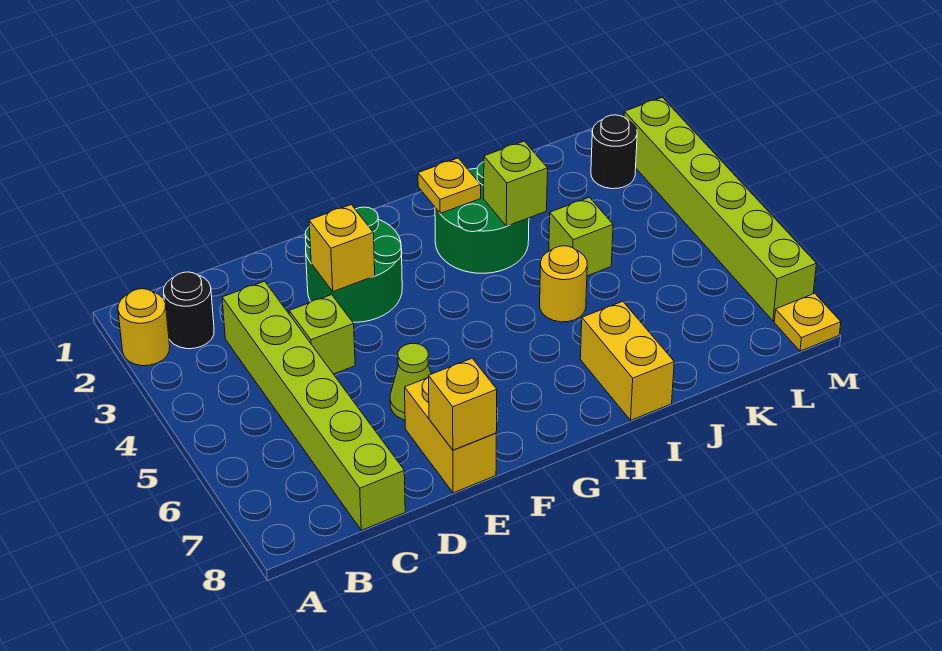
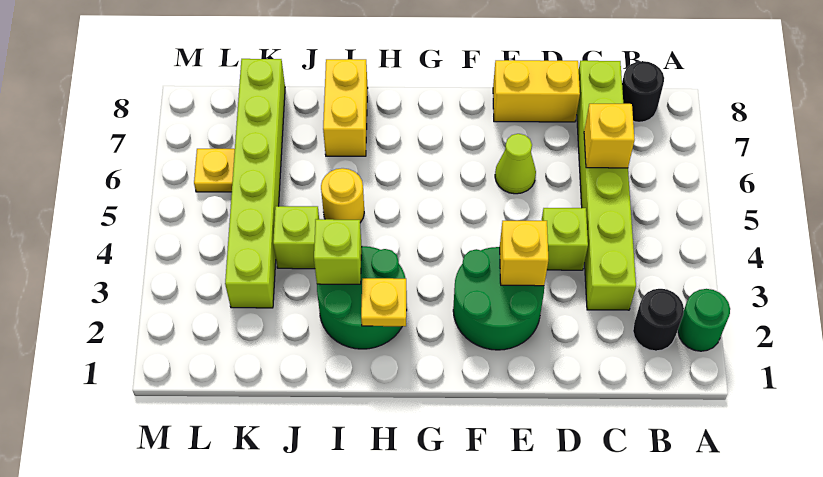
yellow 1x1 round brick [118,289,170,366] -> green 1x1 round brick [678,289,730,351]
yellow 1x2 brick [405,377,496,493] -> yellow 1x2 brick turned to [493,60,580,122]
yellow 1x1 brick [428,358,497,450] -> yellow 1x1 brick moved to [584,104,635,168]
black 1x1 round brick [591,115,637,189] -> black 1x1 round brick moved to [622,61,664,122]
lime 1x6 brick [624,97,816,321] -> lime 1x6 brick moved to [225,59,285,308]
yellow 1x1 plate [774,293,841,351] -> yellow 1x1 plate moved to [194,149,235,192]

